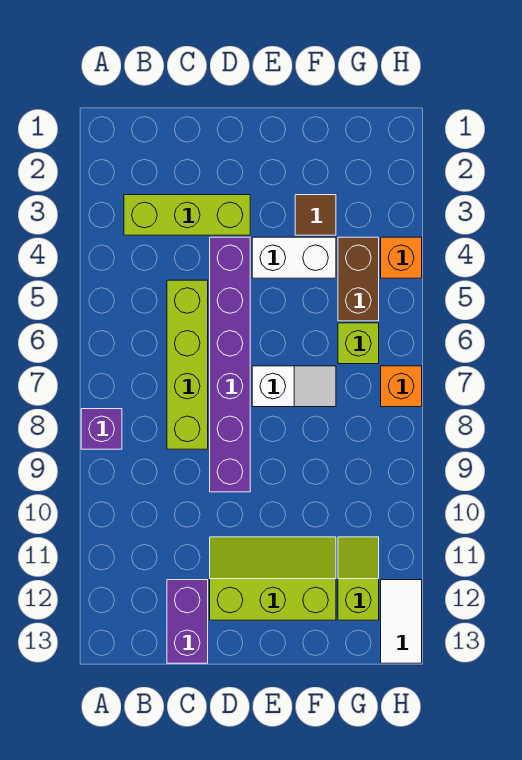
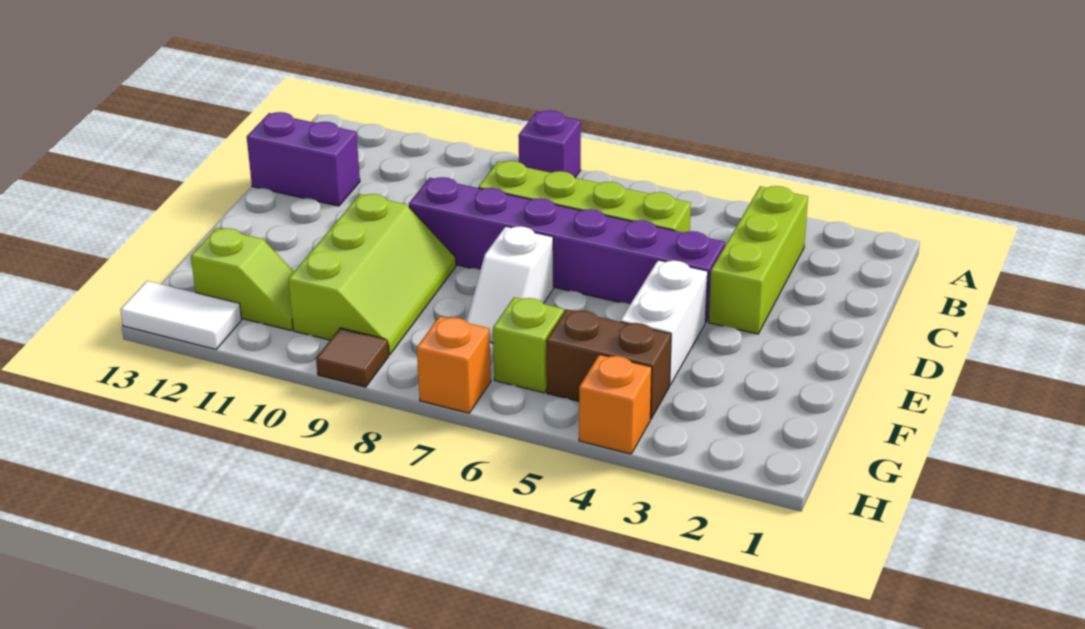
lime 2x3 slope [210,537,336,620] -> lime 2x3 slope moved to [288,194,456,355]
brown 1x1 tile [295,195,336,235] -> brown 1x1 tile moved to [316,328,389,387]

